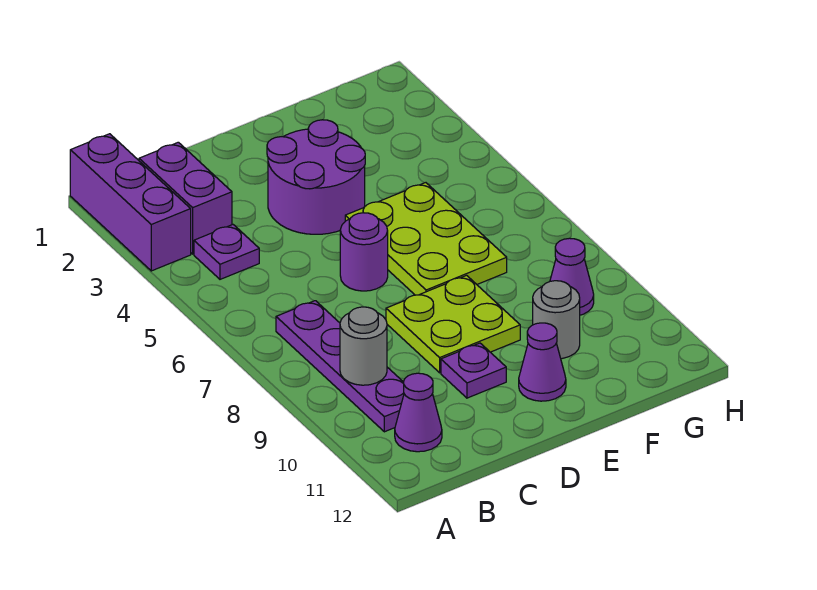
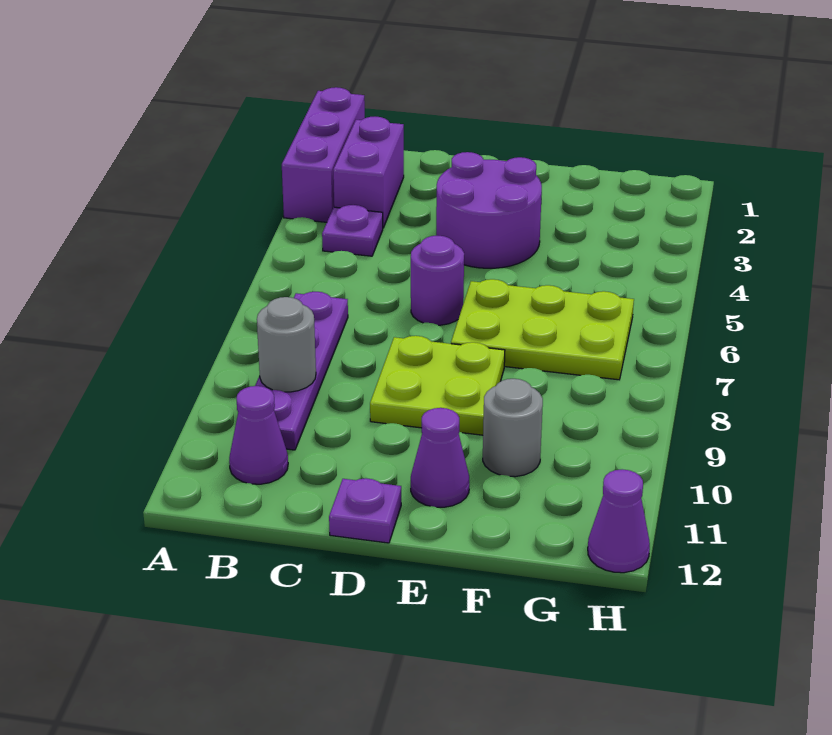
purple 1x1 plate [441,343,506,398] -> purple 1x1 plate moved to [329,478,401,543]
lime 2x3 plate [345,183,507,295] -> lime 2x3 plate turned to [451,279,634,380]
purple 1x1 cone [550,238,594,315] -> purple 1x1 cone moved to [588,469,650,573]

